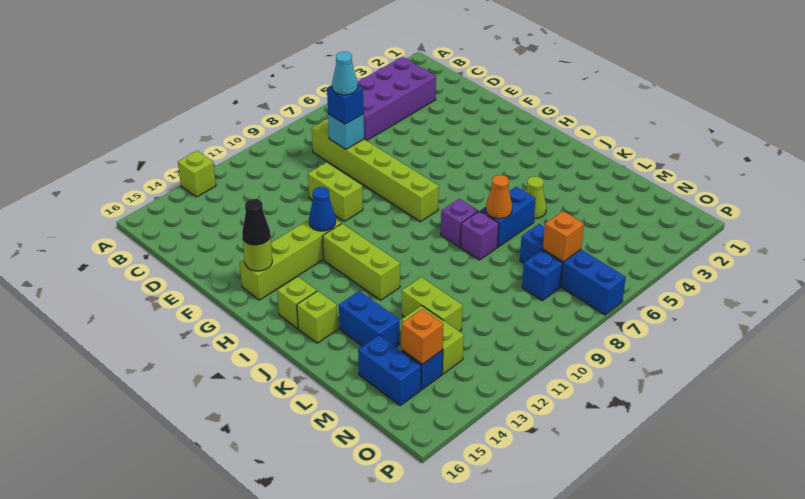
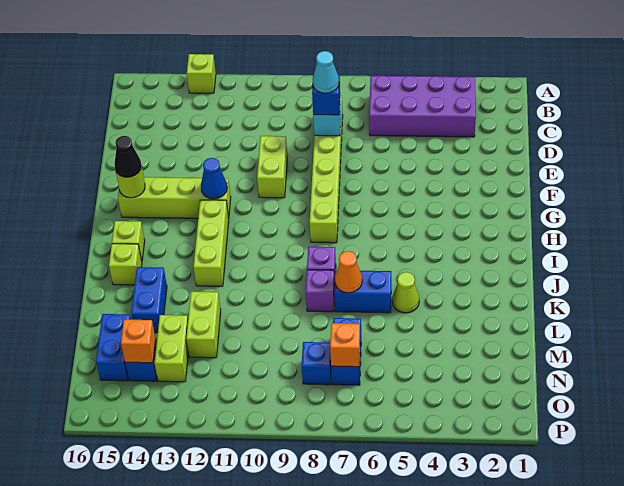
blue 1x4 brick [520,224,626,315] -> blue 1x2 brick [331,318,361,385]

